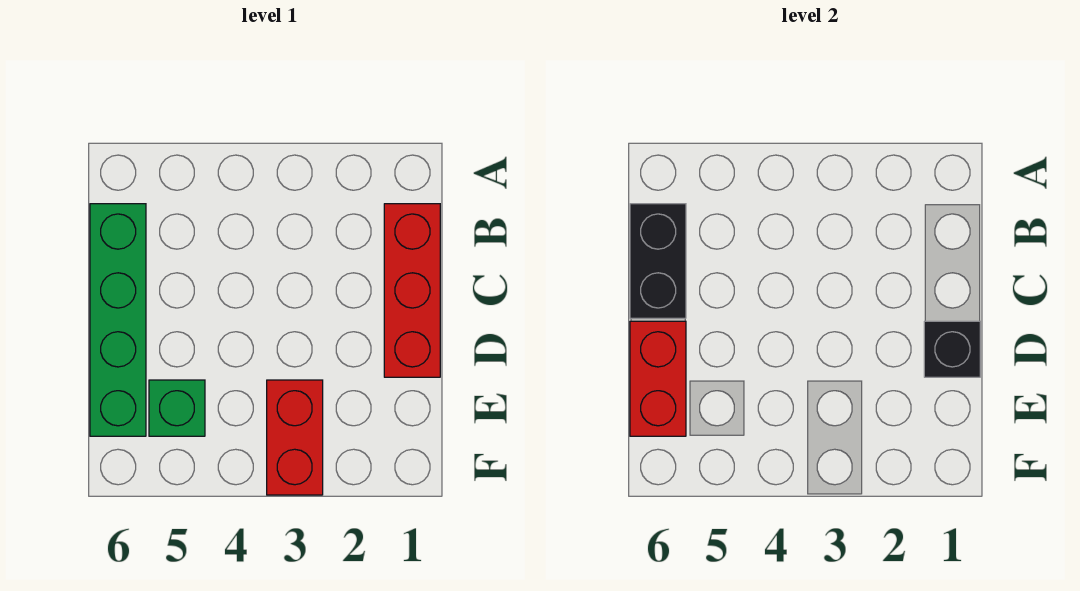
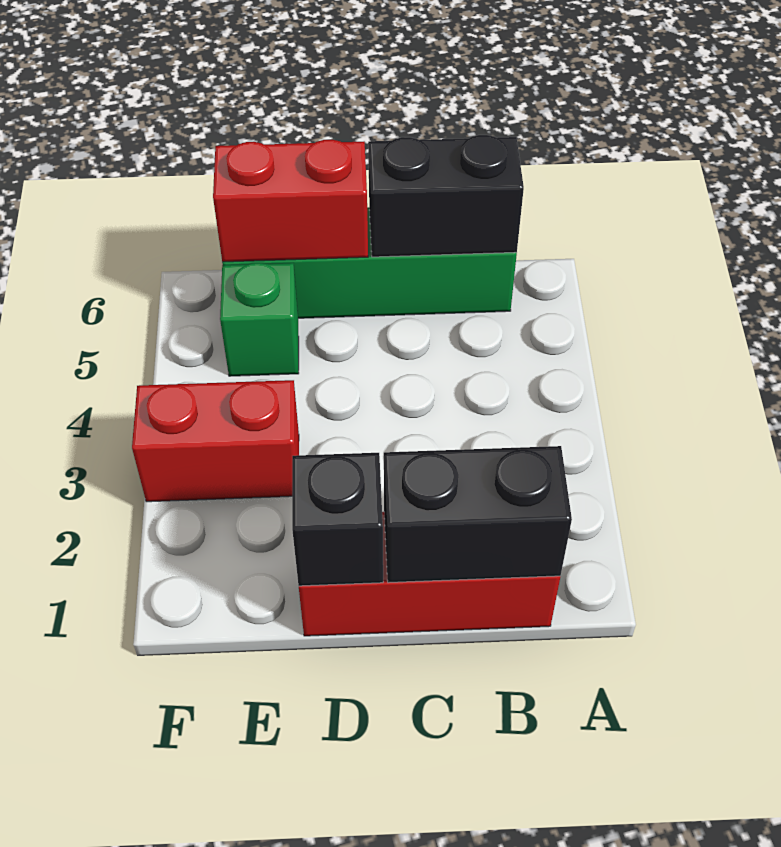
none -> black 1x2 brick [384,446,572,583]

